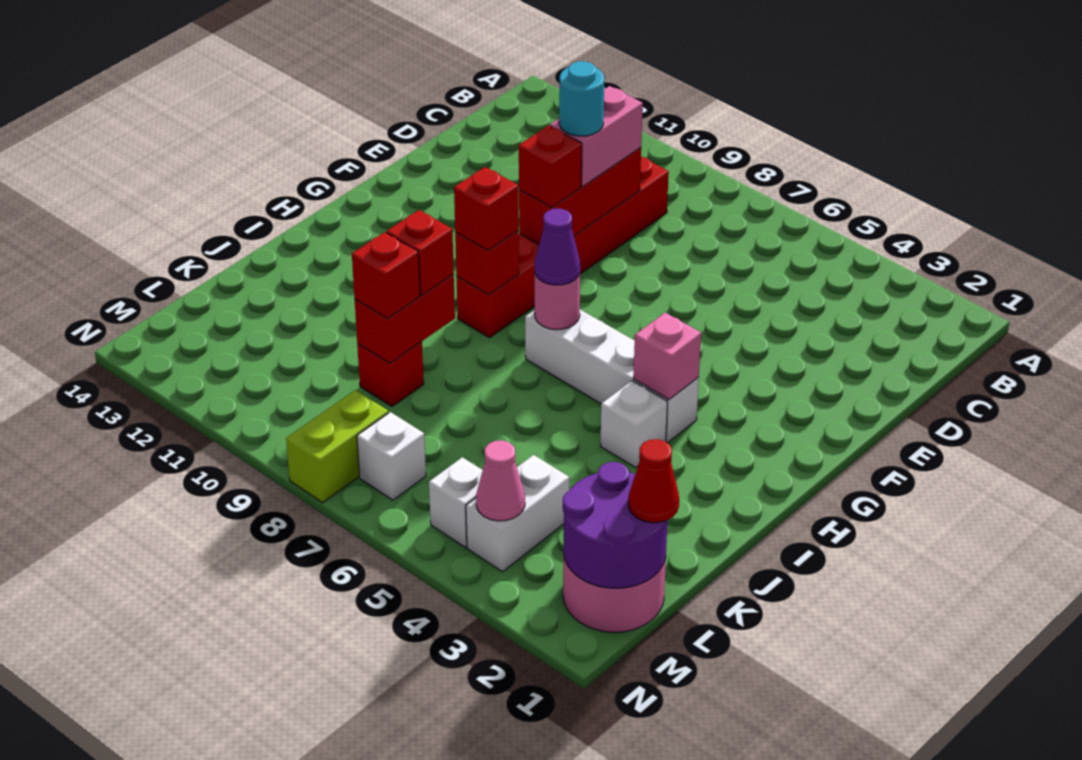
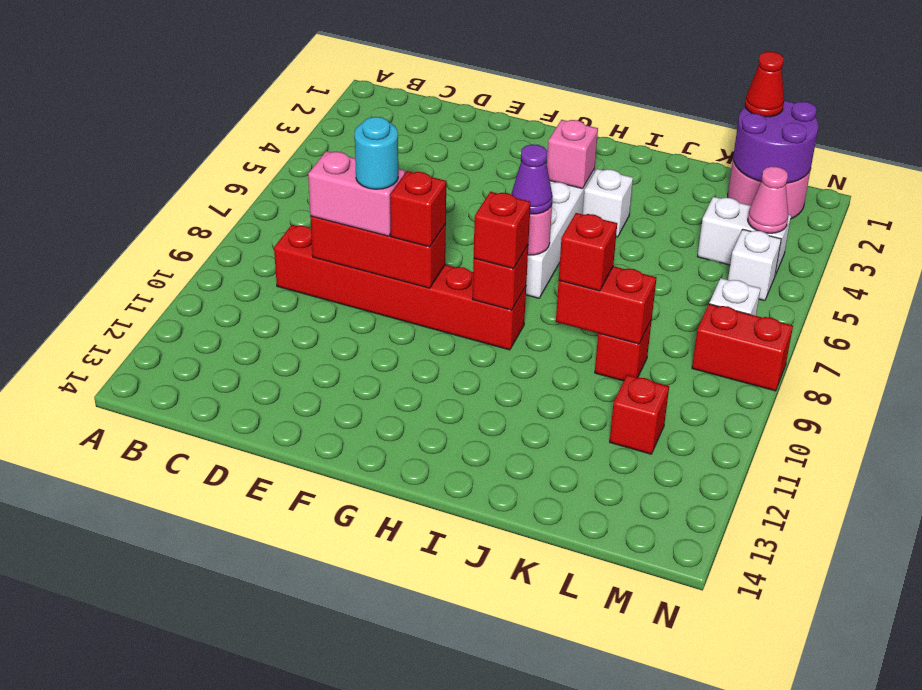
red 1x1 brick [352,232,420,319] -> red 1x1 brick moved to [610,375,669,454]
lime 1x2 brick [286,390,389,503] -> red 1x2 brick [692,304,793,391]

